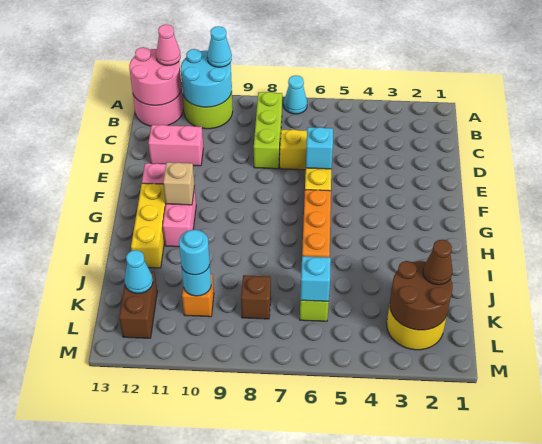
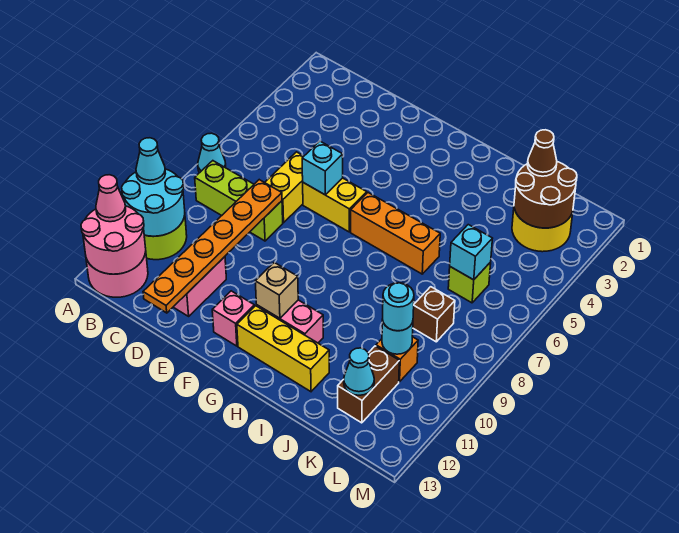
none -> orange 1x6 plate [143,180,282,313]
brown 1x2 brick [119,272,157,338] -> brown 1x2 brick turned to [338,346,399,423]

